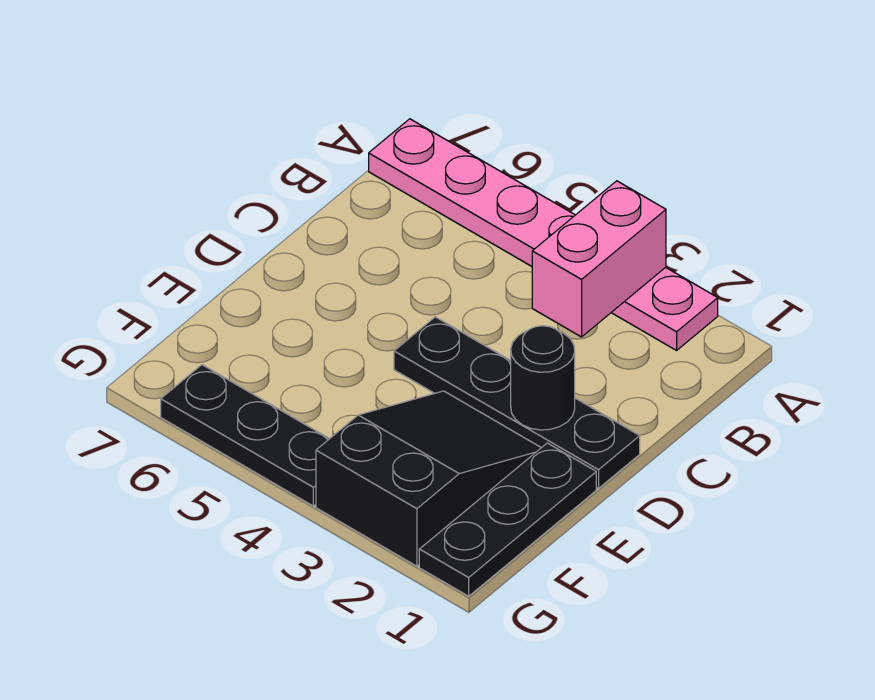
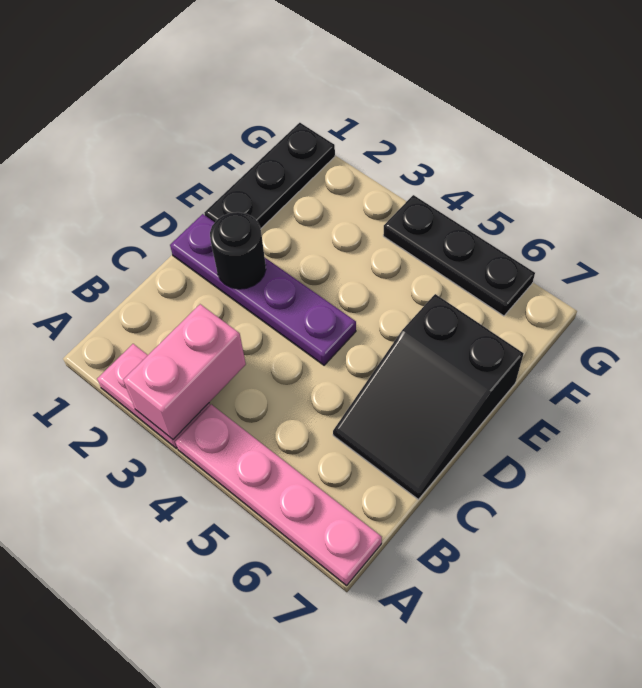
black 1x4 plate [394,317,640,488] -> purple 1x4 plate [170,214,356,365]
black 2x3 slope [316,391,541,566] -> black 2x3 slope moved to [333,294,524,499]

